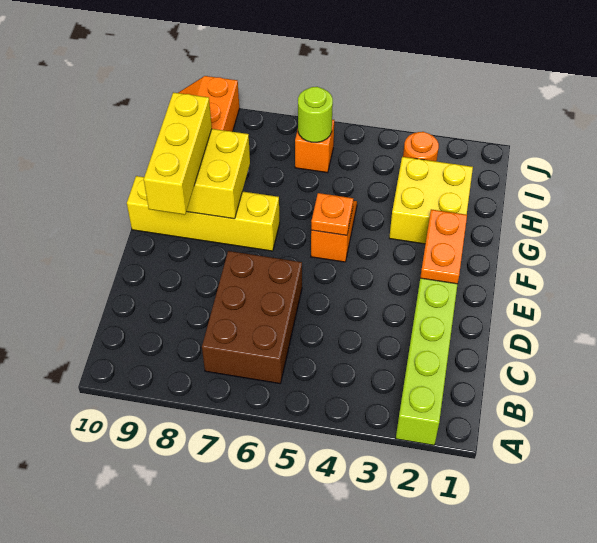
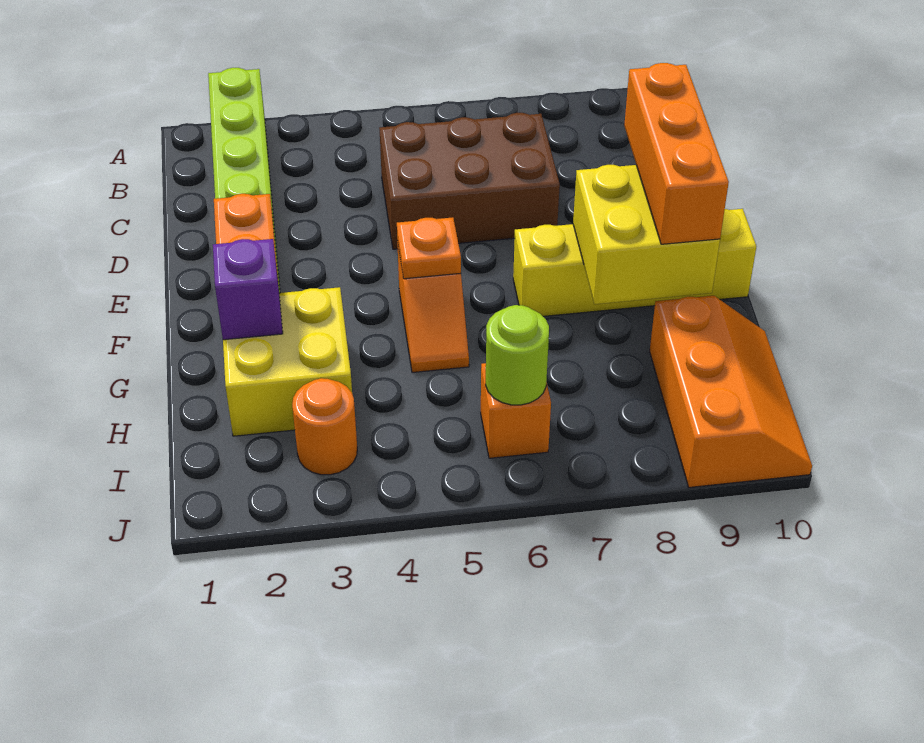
brown 2x3 brick [202,251,302,383] -> brown 2x3 brick turned to [379,113,560,249]
yellow 1x3 brick [144,92,212,215] -> orange 1x3 brick [624,63,729,244]
none -> purple 1x1 brick [213,239,283,340]

